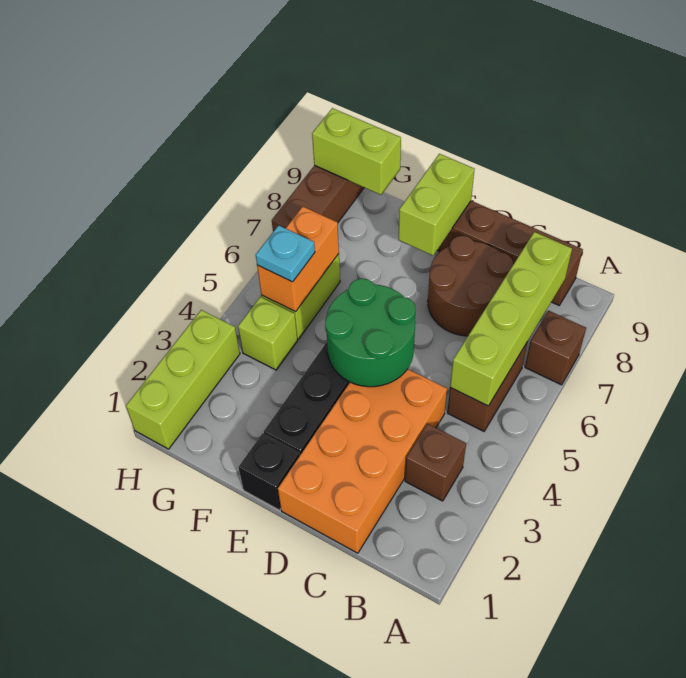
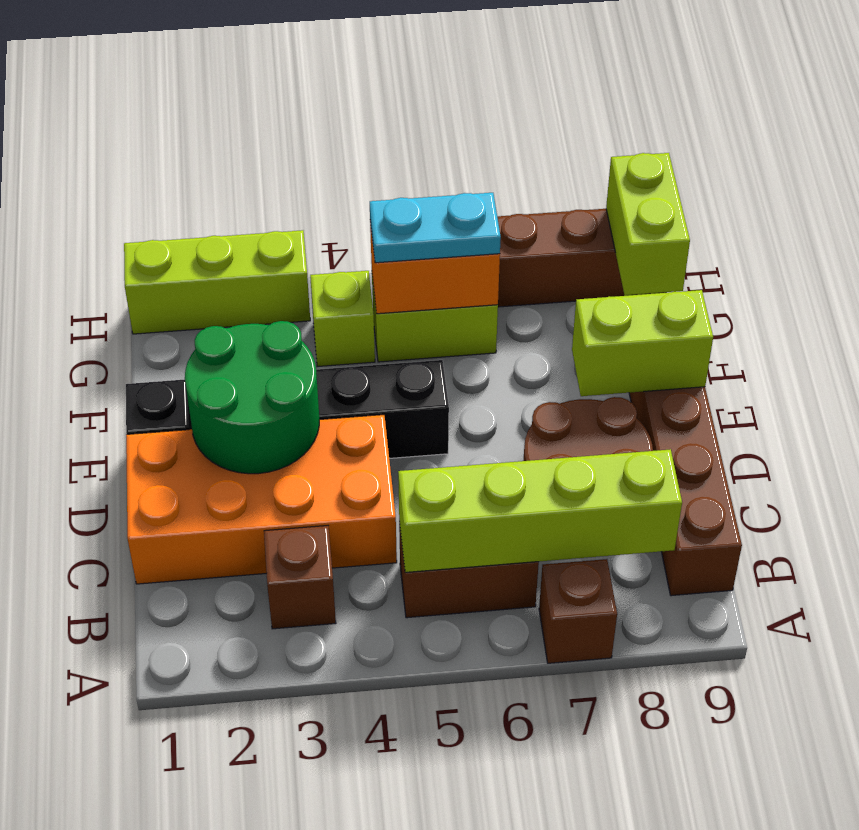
green 2x2 round brick [325,278,416,387] -> green 2x2 round brick moved to [185,321,319,474]
cyan 1x1 plate [256,225,315,282] -> cyan 1x2 plate [370,193,501,263]

